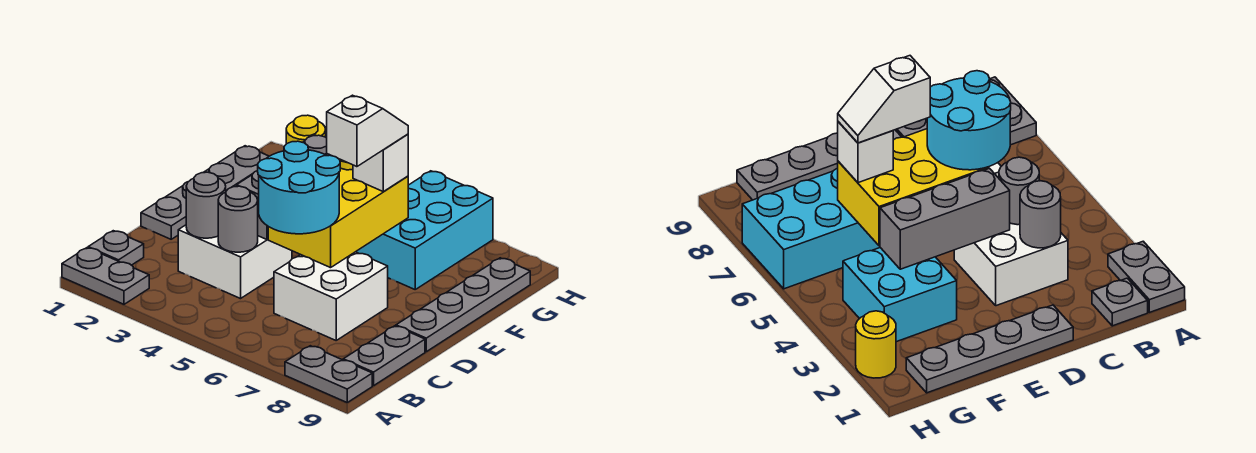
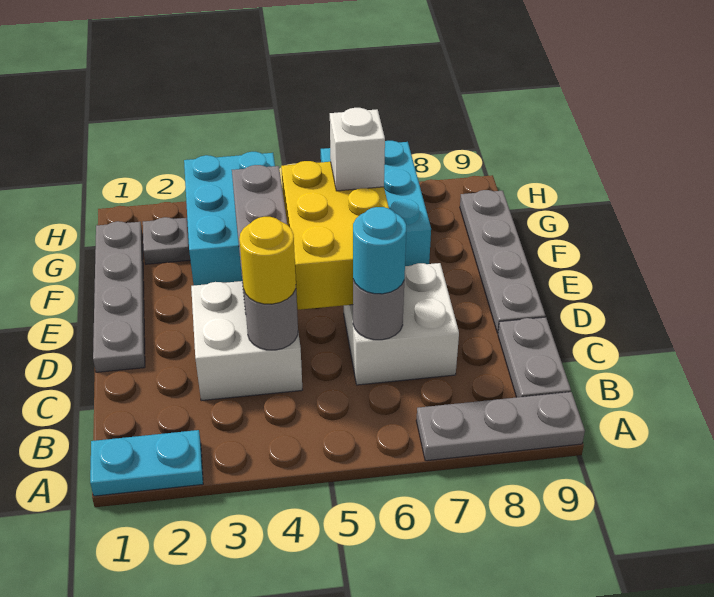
grey 1x2 plate [62,248,149,304] -> cyan 1x2 plate [90,430,203,496]
grey 1x2 plate [285,346,372,402] -> grey 1x3 plate [416,392,585,461]
grey 1x1 plate [88,231,144,265] -> grey 1x1 plate moved to [143,217,190,264]
grey 1x1 round brick [186,172,226,238] -> grey 1x1 round brick moved to [353,280,404,340]
cyan 2x2 round brick [257,141,340,234] -> cyan 1x1 round brick [353,207,406,294]
white 1x2 slope [327,95,408,167] -> none
cyan 2x2 brick [843,248,957,342] -> cyan 2x3 brick [184,152,275,285]
yellow 1x1 round brick [286,115,326,144] -> yellow 1x1 round brick moved to [239,217,296,304]

